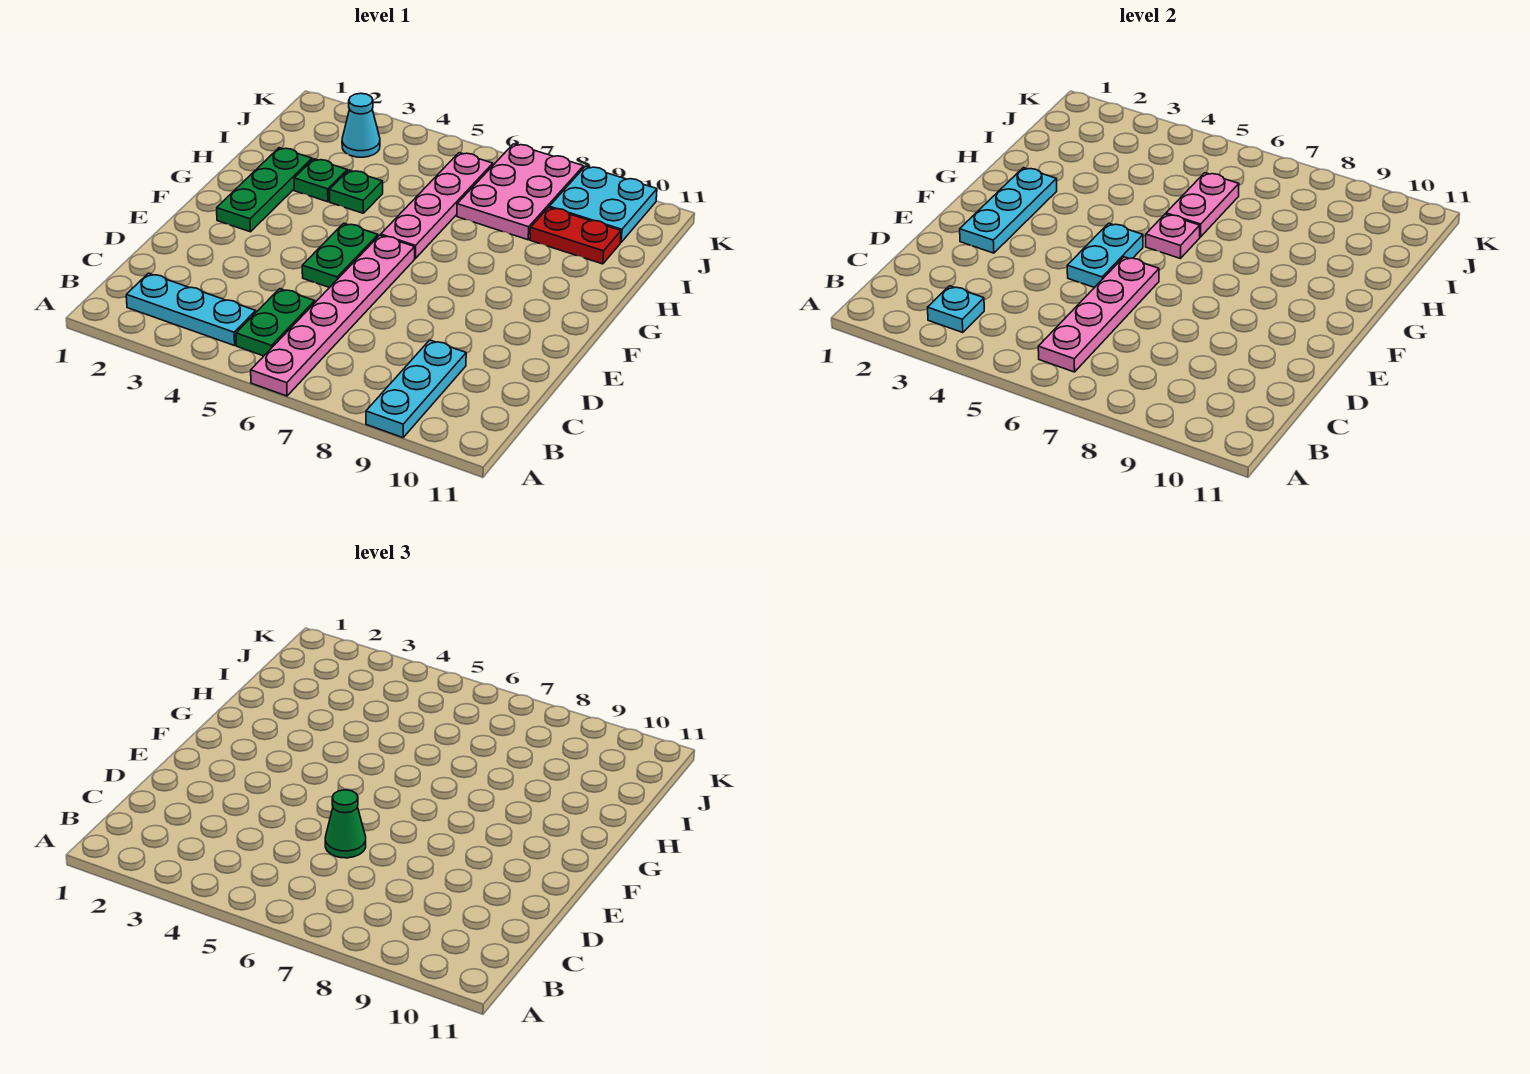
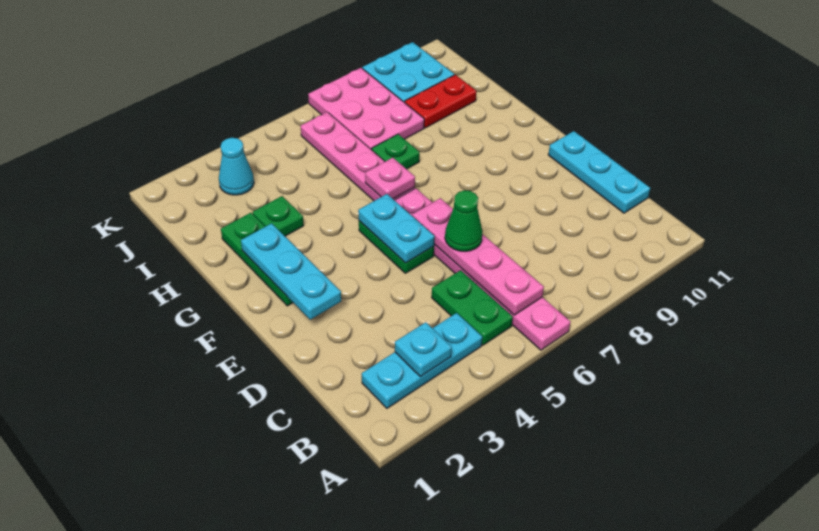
cyan 1x3 plate [366,340,466,438] -> cyan 1x3 plate moved to [548,131,650,213]
green 1x1 plate [329,170,383,213] -> green 1x1 plate moved to [372,134,420,169]
pink 1x2 plate [1166,173,1239,237] -> none

